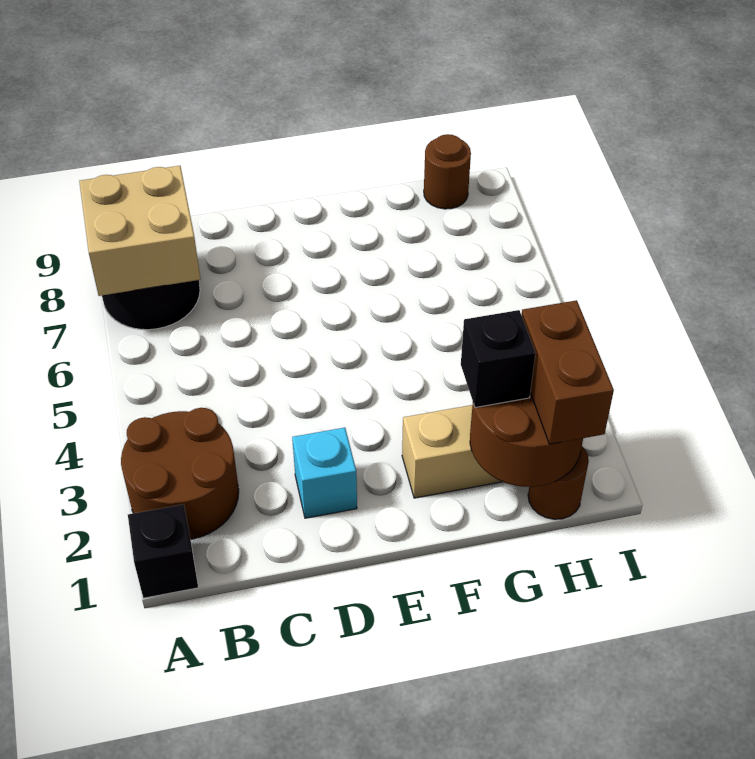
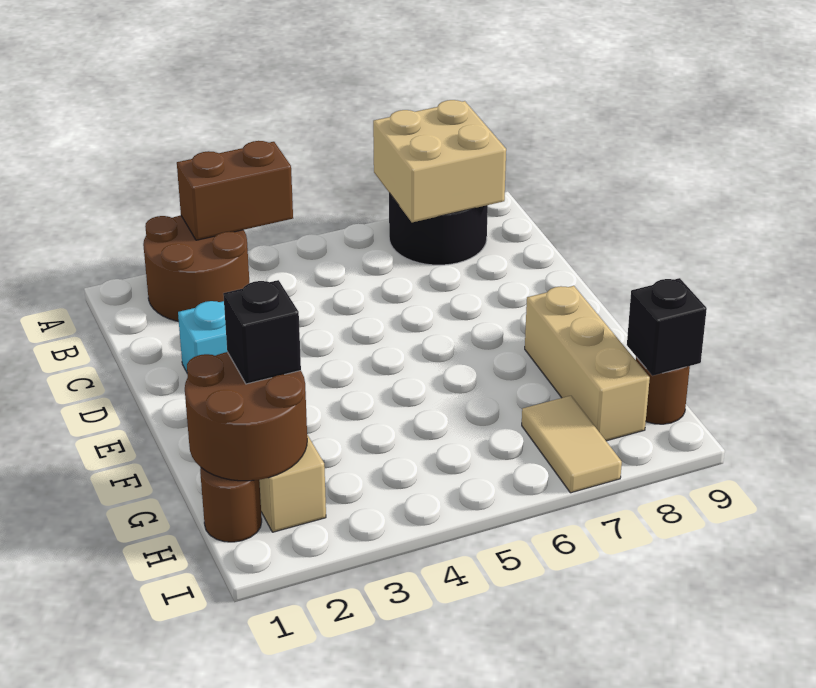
black 1x1 brick [128,504,198,598] -> black 1x1 brick moved to [627,278,707,376]
none -> tan 1x3 brick [525,286,650,441]
brown 1x2 brick [521,300,614,444] -> brown 1x2 brick moved to [177,141,293,240]
none -> tan 1x2 tile [522,396,622,493]

